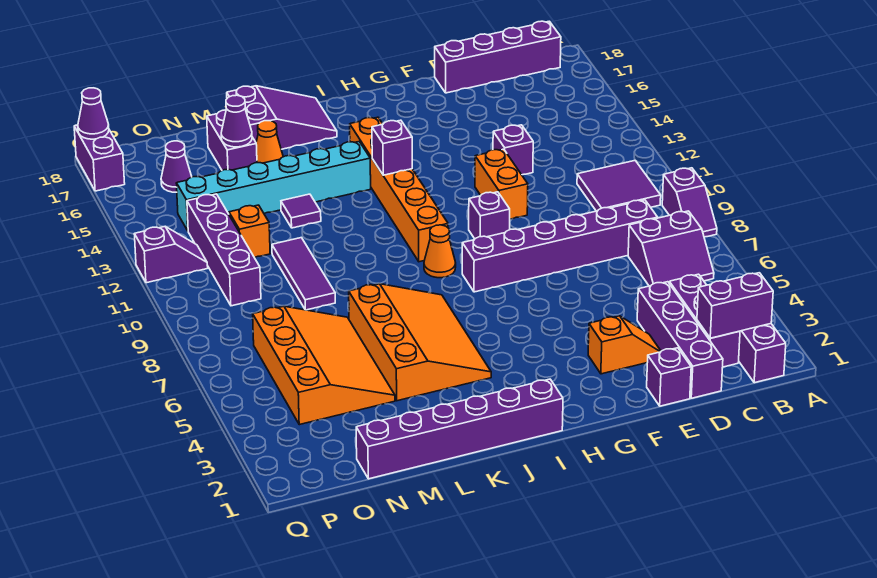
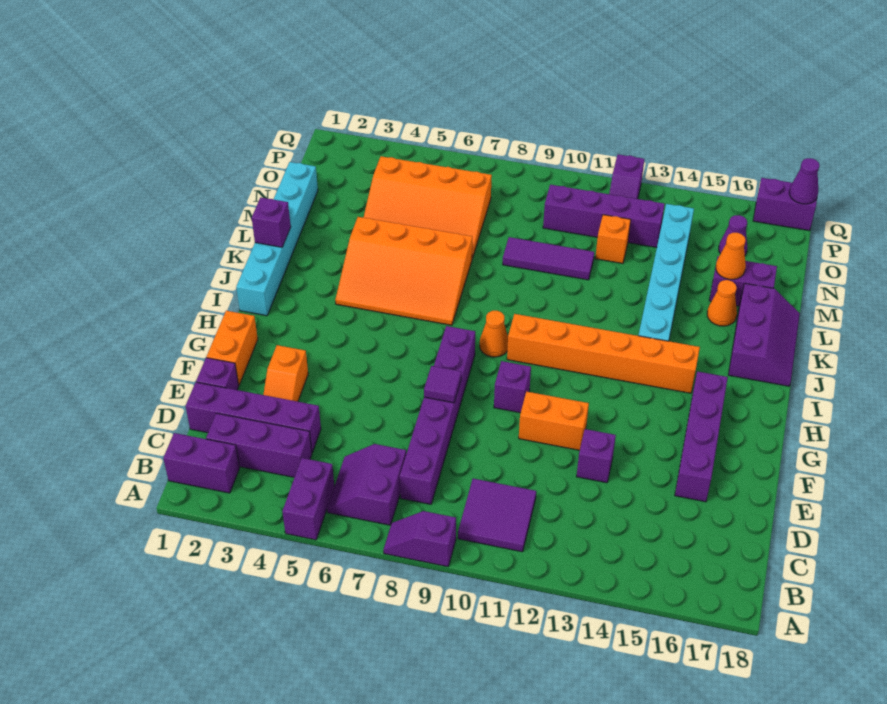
purple 1x2 brick [697,273,773,338] -> purple 1x2 brick moved to [282,458,334,540]
purple 1x4 brick [435,21,561,93] -> purple 1x4 brick moved to [675,371,728,502]
none -> orange 1x2 brick [207,311,258,385]
purple 1x6 brick [356,379,563,479] -> cyan 1x6 brick [236,162,318,316]
purple 1x1 brick [372,120,412,175] -> purple 1x1 brick moved to [252,197,291,247]
purple 2x3 slope [227,86,337,149] -> purple 2x3 slope turned to [728,283,800,386]
purple 1x1 tile [281,194,321,228] -> purple 1x1 tile moved to [424,366,461,403]
purple 1x1 cone [221,95,252,147] -> orange 1x1 cone [716,233,746,279]

